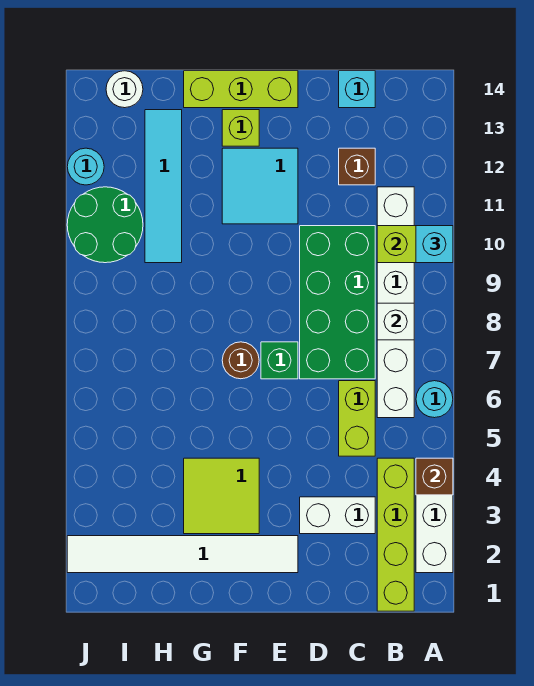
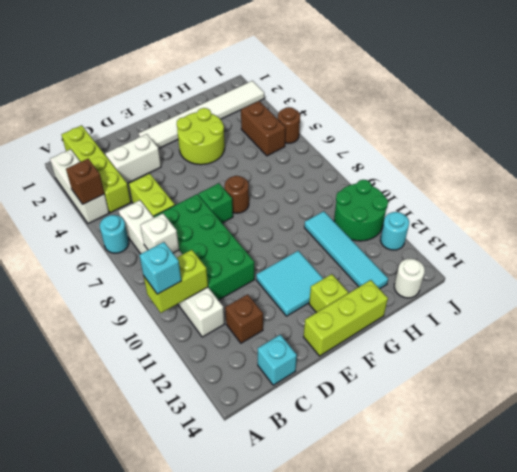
lime 2x2 tile [184,458,259,534] -> lime 2x2 round brick [177,108,225,165]
none -> brown 1x2 brick [241,101,286,156]
none -> brown 1x1 round brick [278,107,300,143]

